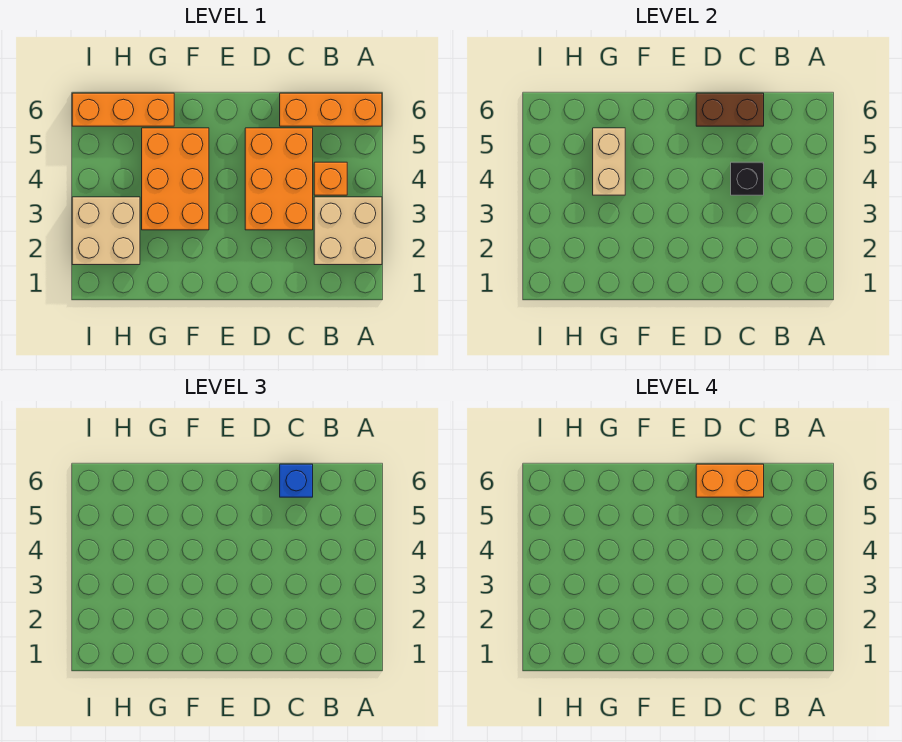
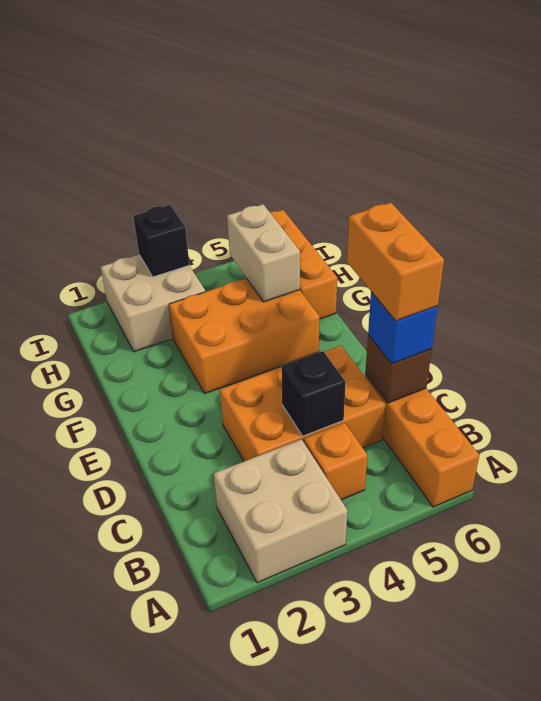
brown 1x2 brick [696,93,764,126] -> brown 1x1 brick [365,335,432,403]
tan 1x2 brick [593,128,625,195] -> tan 1x2 brick turned to [227,204,300,302]
none -> black 1x1 brick [133,205,189,277]

